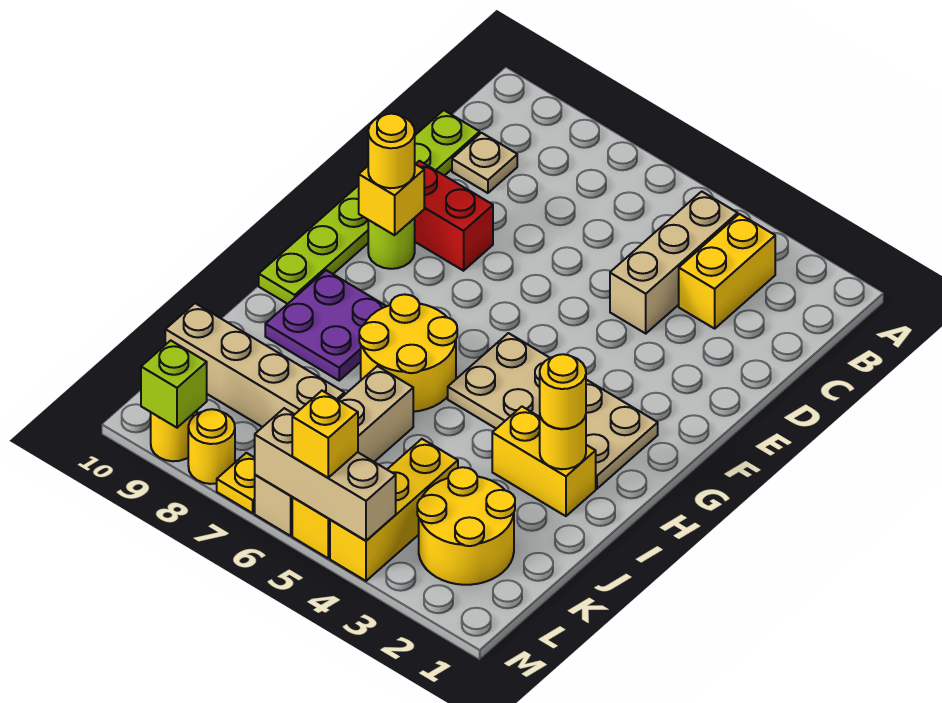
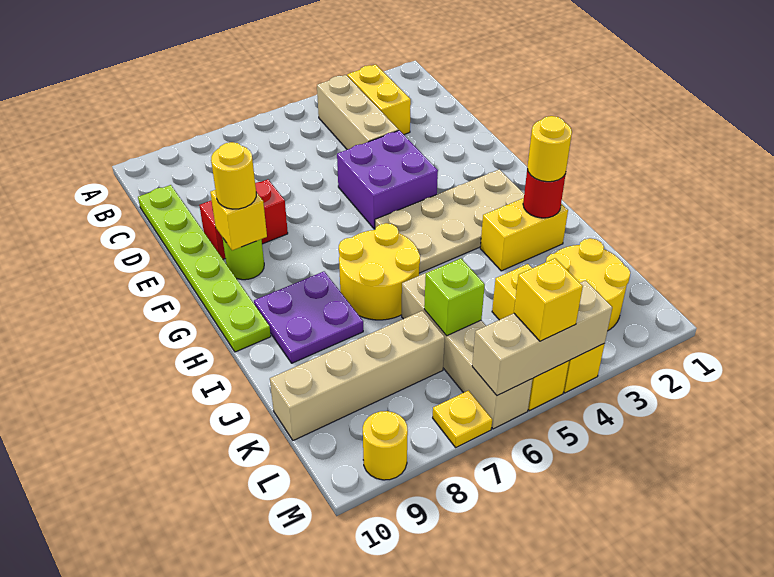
tan 1x1 plate [452,133,517,193] -> none
none -> purple 2x2 brick [337,130,438,229]
yellow 1x1 round brick [540,415,586,469] -> red 1x1 round brick [523,169,565,218]
yellow 1x1 round brick [188,409,235,484] -> none
lime 1x1 brick [141,340,207,428] -> lime 1x1 brick moved to [424,259,485,336]

